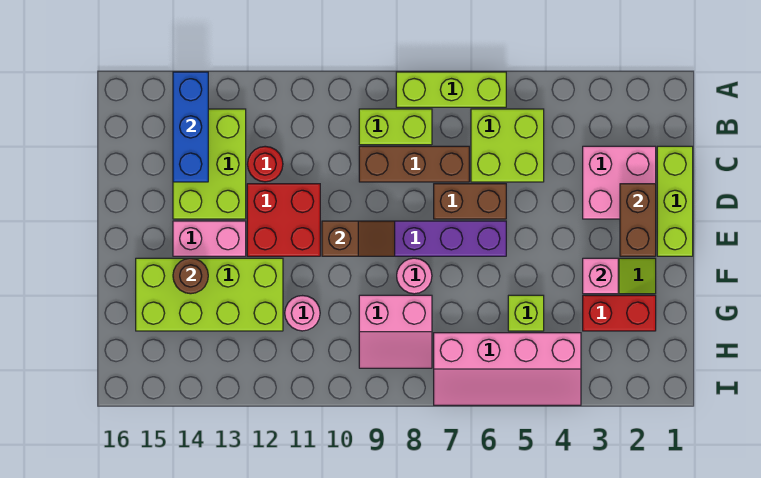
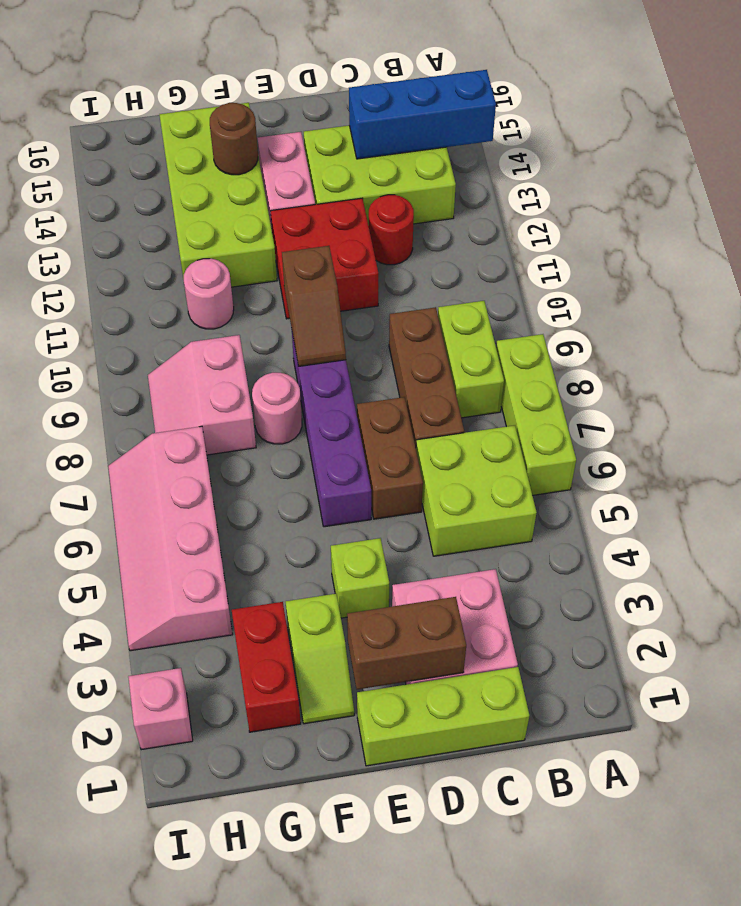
pink 1x1 brick [583,258,618,294] -> pink 1x1 brick moved to [128,668,193,750]
lime 1x1 brick [508,295,544,331] -> lime 1x1 brick moved to [331,538,389,618]

